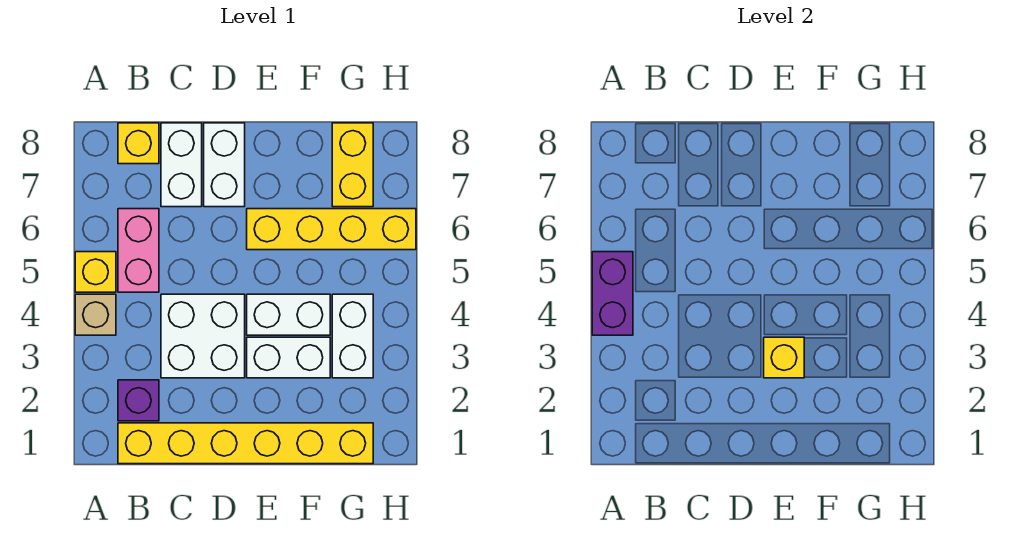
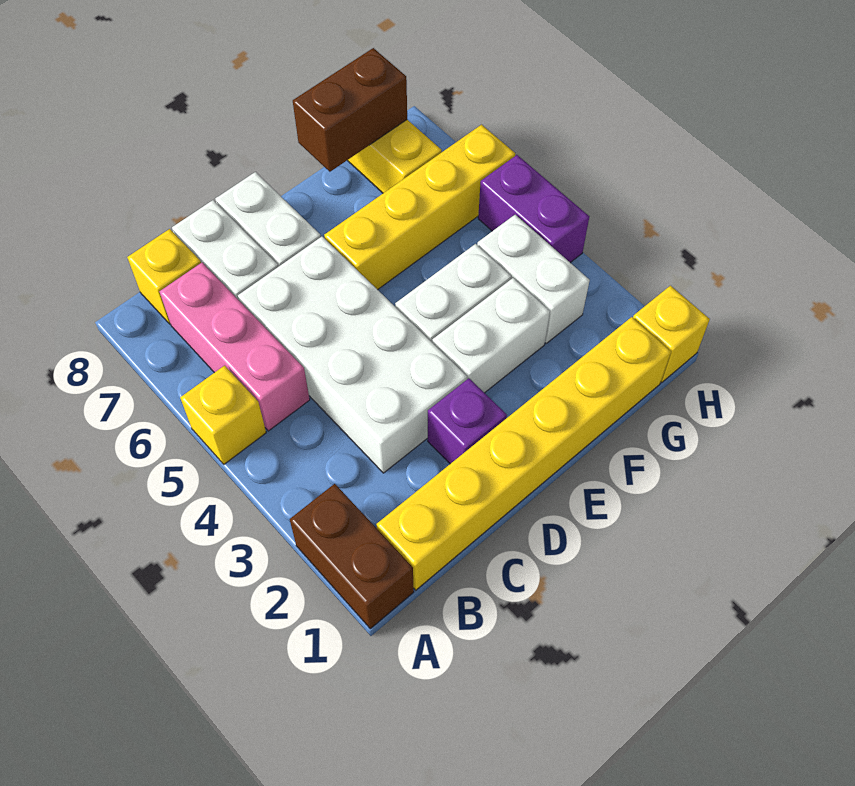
none -> brown 1x2 brick [290,484,414,629]
tan 1x1 brick [75,294,116,335] -> none
purple 1x2 brick [592,252,633,335] -> purple 1x2 brick moved to [478,155,589,263]
purple 1x1 brick [118,380,159,421] -> purple 1x1 brick moved to [428,378,507,464]
pink 1x2 brick [118,209,159,292] -> pink 1x3 brick [159,263,310,431]
white 2x2 brick [161,294,245,378] -> white 2x4 brick [238,237,467,473]
yellow 1x1 brick [764,337,804,378] -> yellow 1x1 brick moved to [633,286,710,383]
none -> brown 1x2 brick [293,48,407,172]

